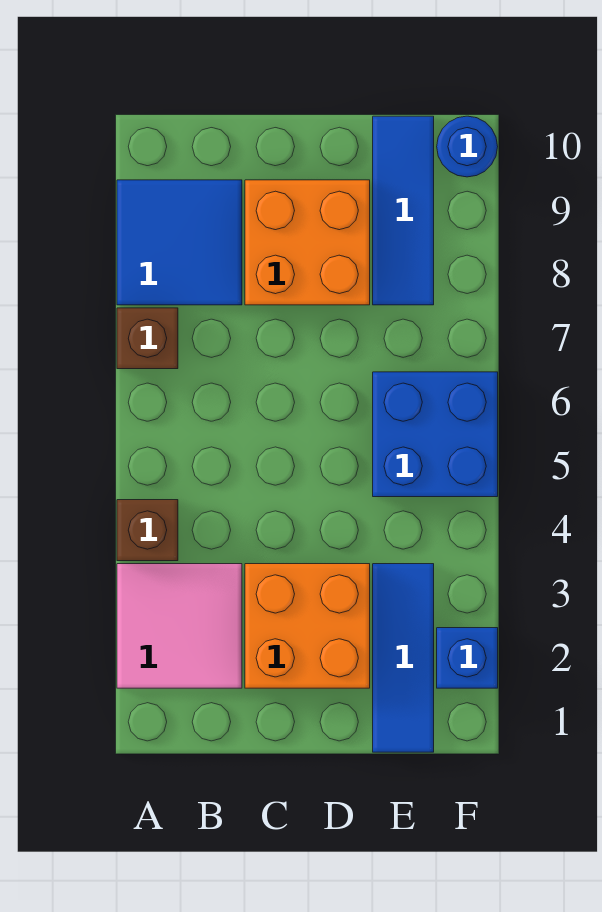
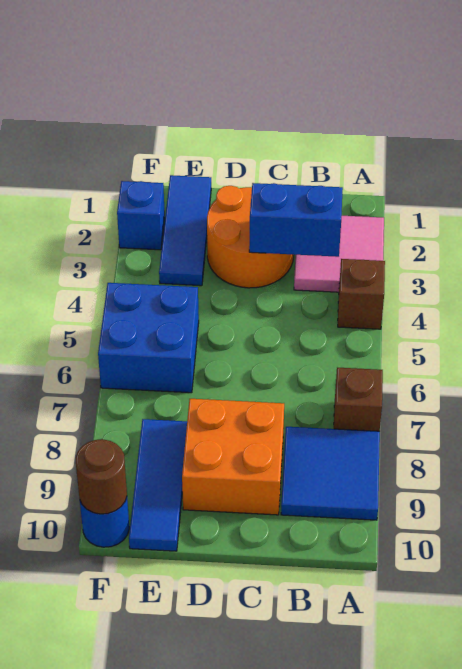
none -> blue 1x2 brick [249,183,343,257]
orange 2x2 brick [245,564,370,688] -> orange 2x2 round brick [207,186,294,288]
none -> brown 1x1 round brick [76,439,127,514]

